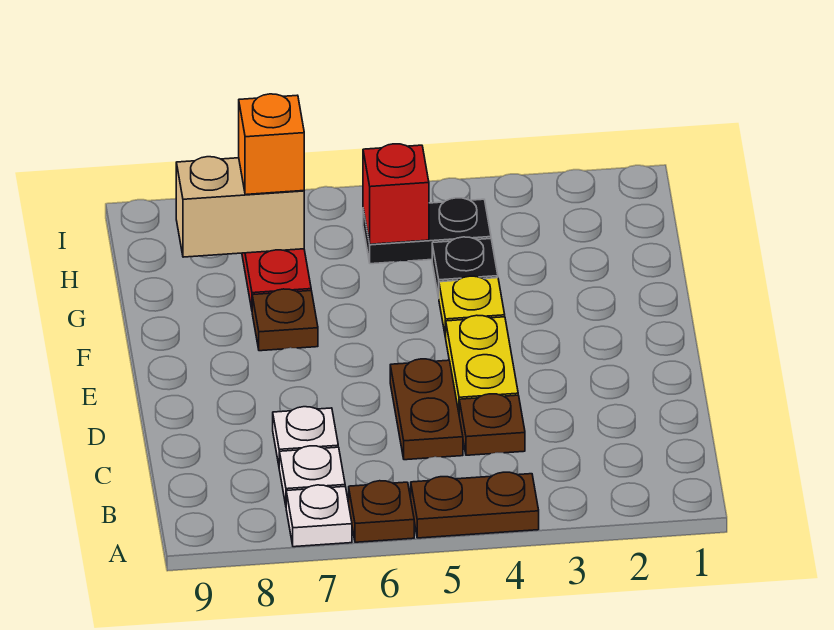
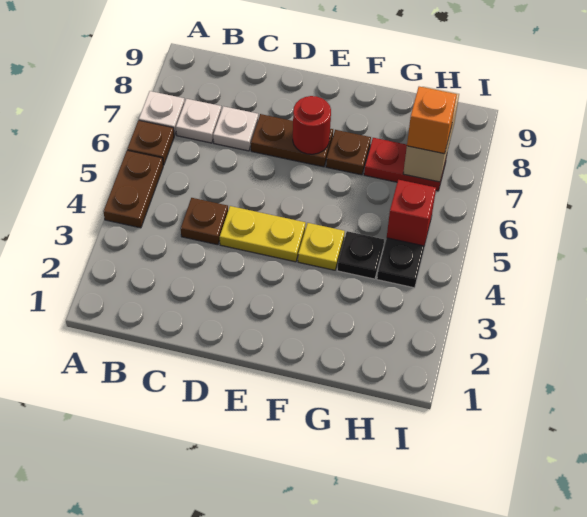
brown 1x2 plate [390,359,463,460] -> brown 1x2 plate moved to [251,114,333,167]
none -> red 1x1 round brick [293,96,331,154]

